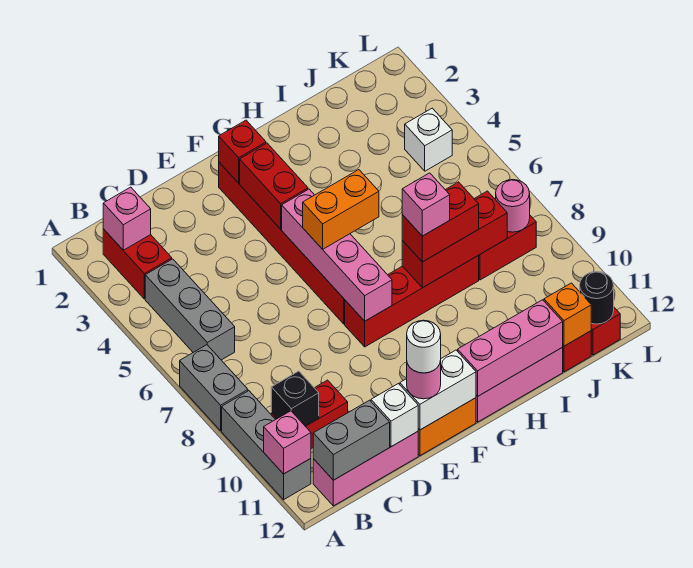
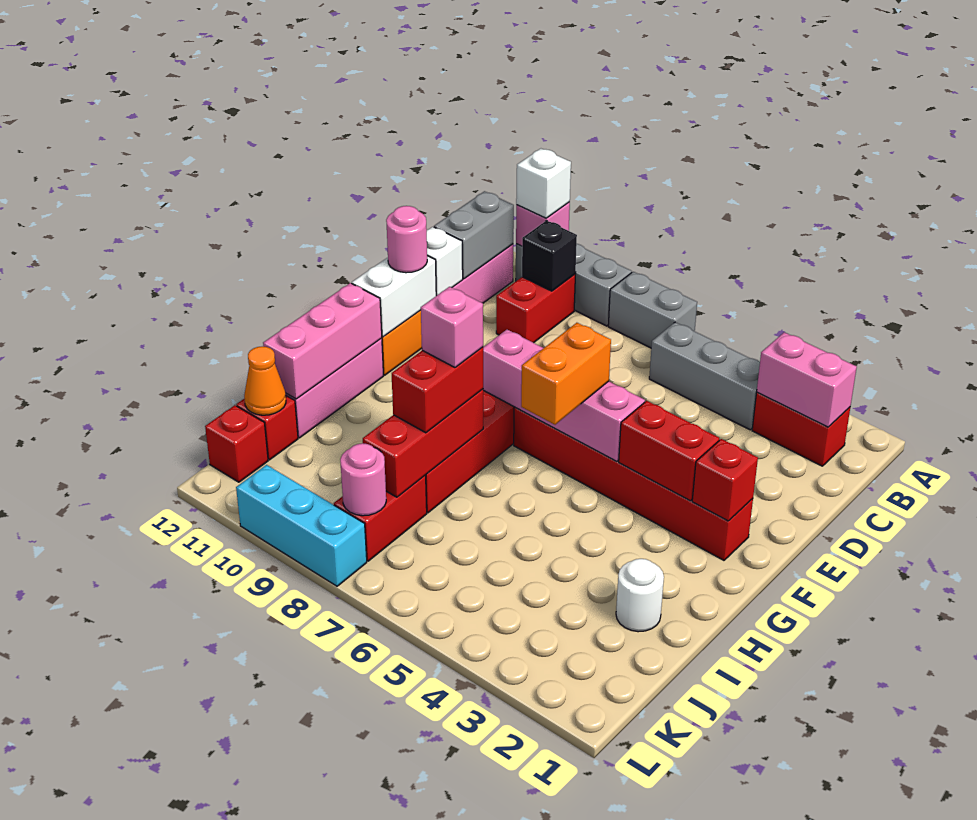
pink 1x1 brick [103,187,151,250] -> pink 1x2 brick [757,332,857,427]
white 1x1 round brick [407,320,441,373] -> white 1x1 round brick moved to [616,559,664,632]
orange 1x1 brick [544,283,591,346] -> orange 1x1 cone [244,346,286,415]
white 1x1 brick [405,108,452,171] -> white 1x1 brick moved to [516,149,571,218]
black 1x1 round brick [580,272,614,324] -> none
none -> cyan 1x3 brick [236,465,367,586]

